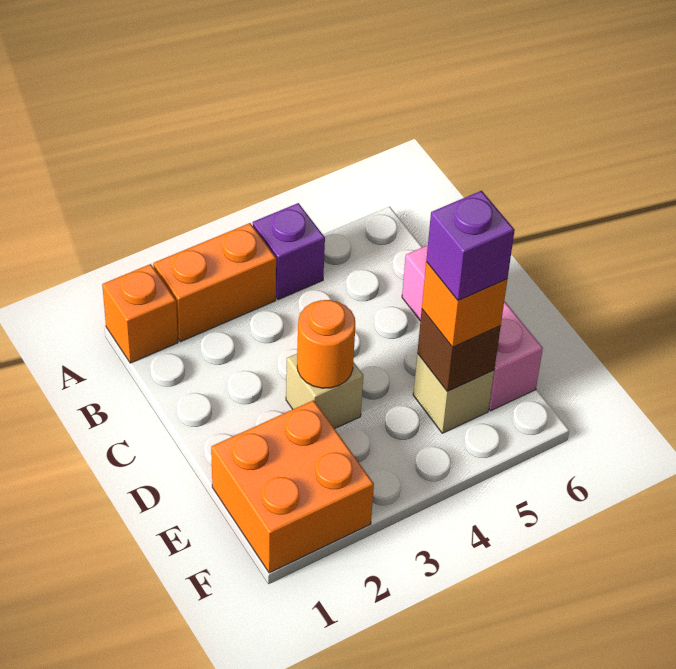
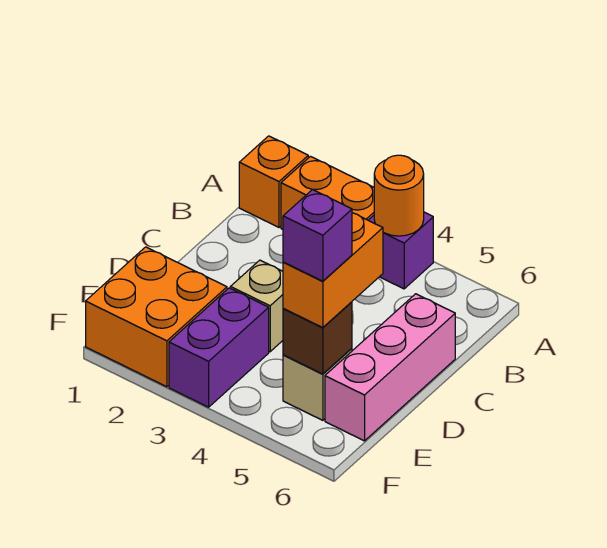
orange 1x1 round brick [297,300,355,388] -> orange 1x1 round brick moved to [374,155,424,236]
none -> purple 1x2 brick [169,288,269,407]
orange 1x1 brick [422,262,507,347] -> orange 1x2 brick [283,213,383,328]

